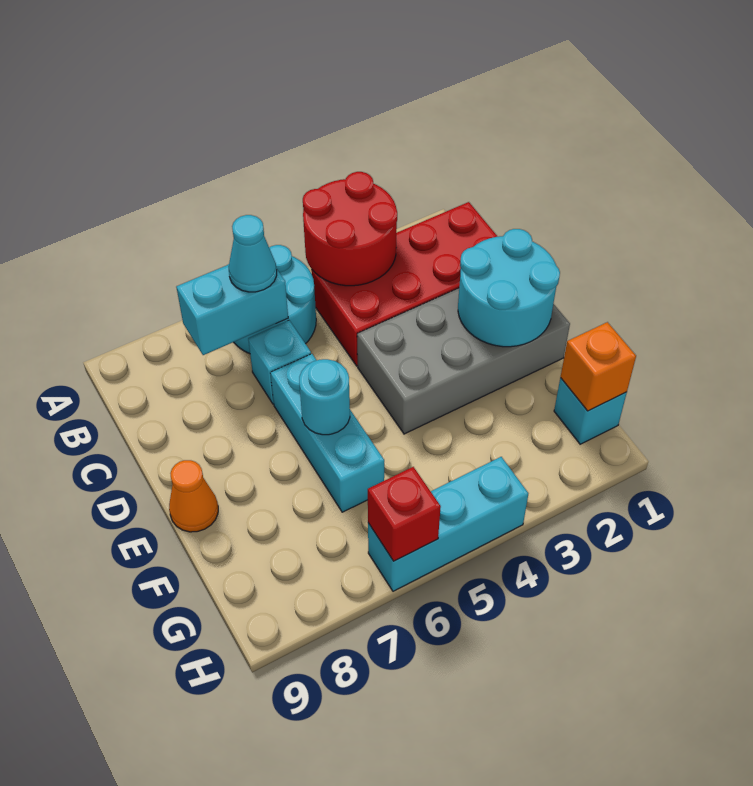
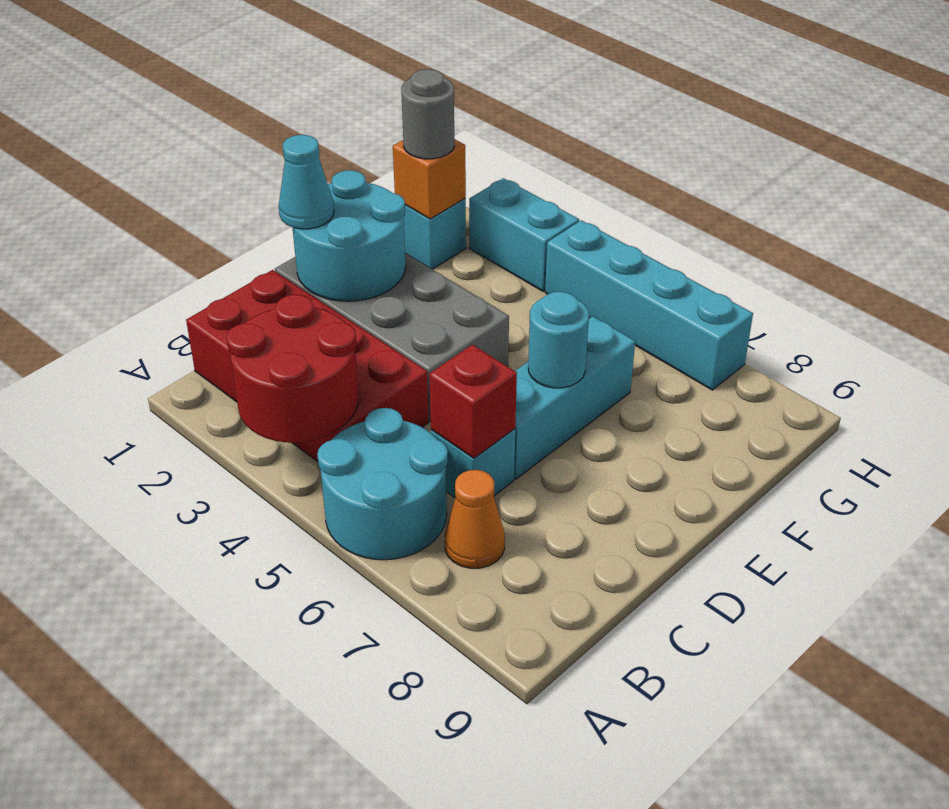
cyan 1x2 brick [176,264,288,355] -> cyan 1x2 brick moved to [469,178,579,291]
cyan 1x1 cone [229,215,277,292] -> cyan 1x1 cone moved to [279,135,334,229]
orange 1x1 cone [169,460,218,532] -> orange 1x1 cone moved to [445,470,505,568]
none -> grey 1x1 round brick [401,69,454,159]
cyan 1x3 brick [368,457,528,591] -> cyan 1x4 brick [545,220,753,390]
red 1x1 brick [368,467,441,561] -> red 1x1 brick moved to [429,345,517,458]

